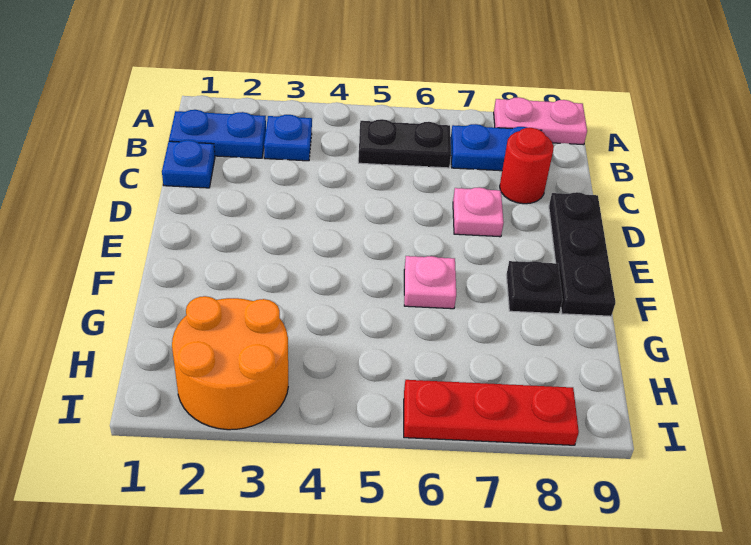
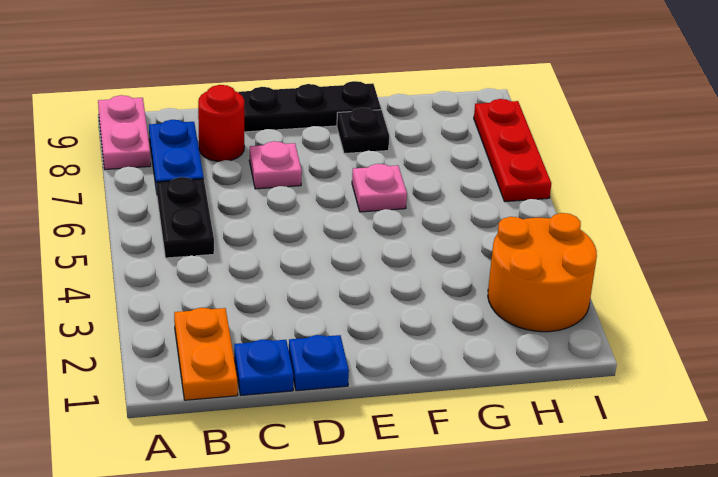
blue 1x2 plate [169,110,266,158] -> orange 1x2 plate [174,308,238,400]
blue 1x1 plate [264,115,312,161] -> blue 1x1 plate moved to [289,335,349,391]

